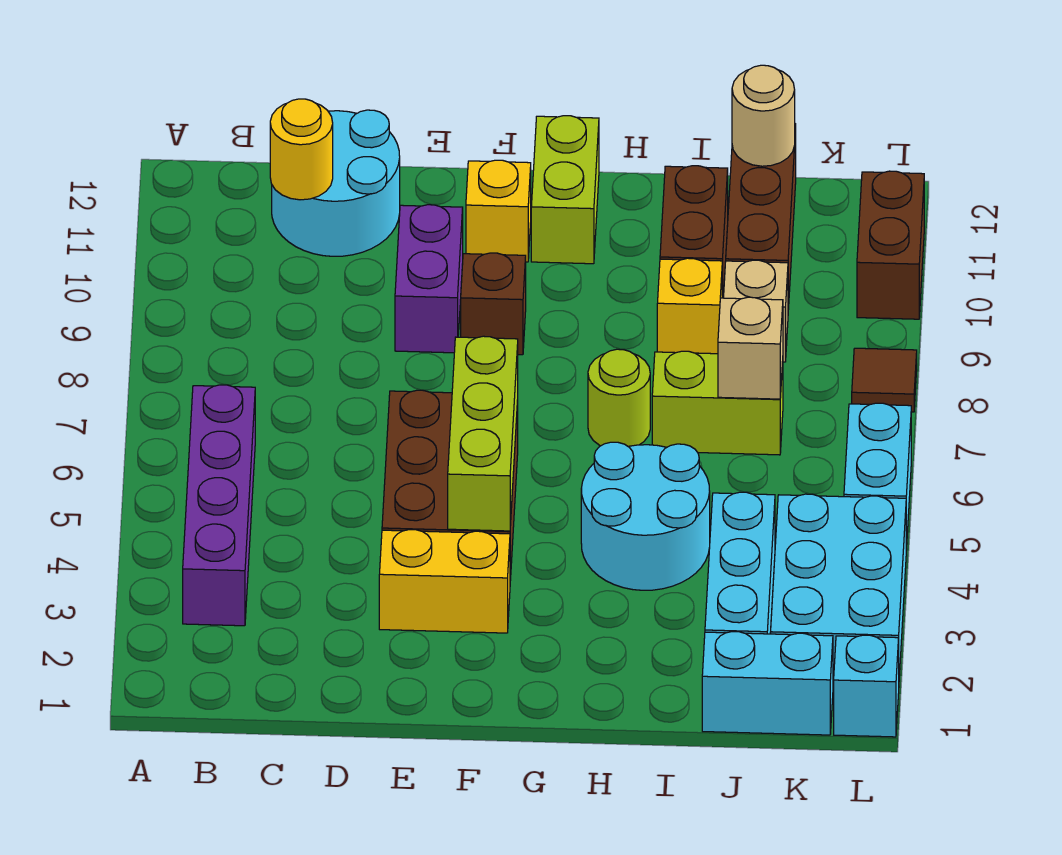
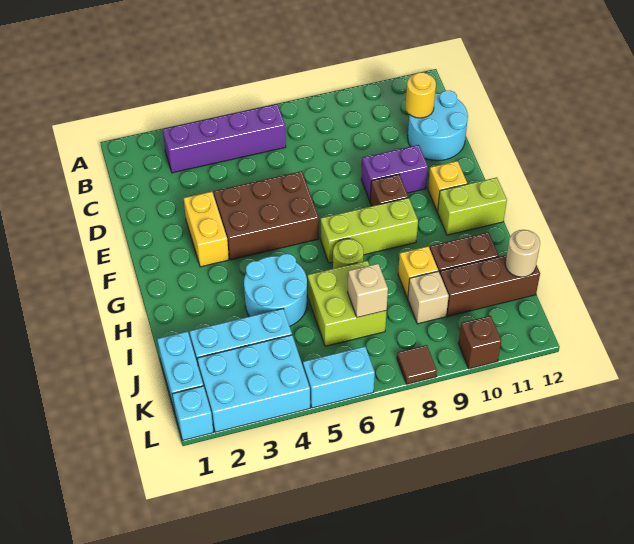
lime 1x3 brick [448,336,518,531] -> lime 1x3 brick moved to [320,198,418,263]
lime 1x2 brick [652,351,783,455] -> lime 2x2 brick [308,261,387,346]
brown 1x2 brick [857,171,924,319] -> brown 1x1 brick [459,316,501,369]

